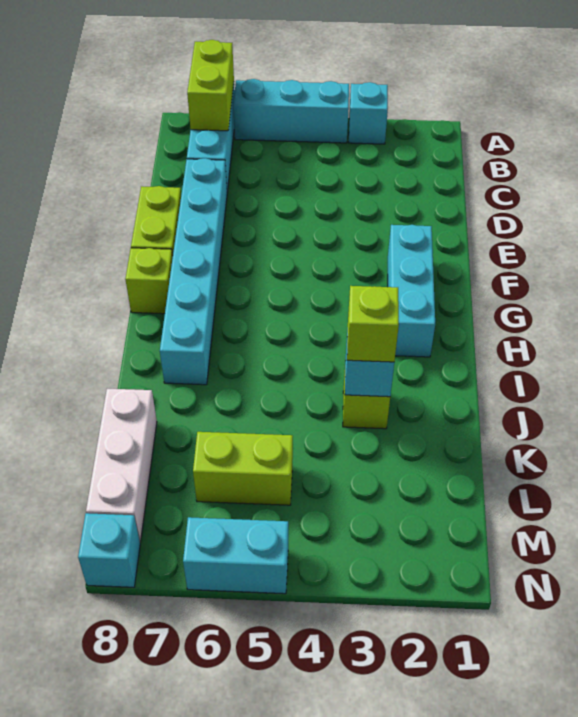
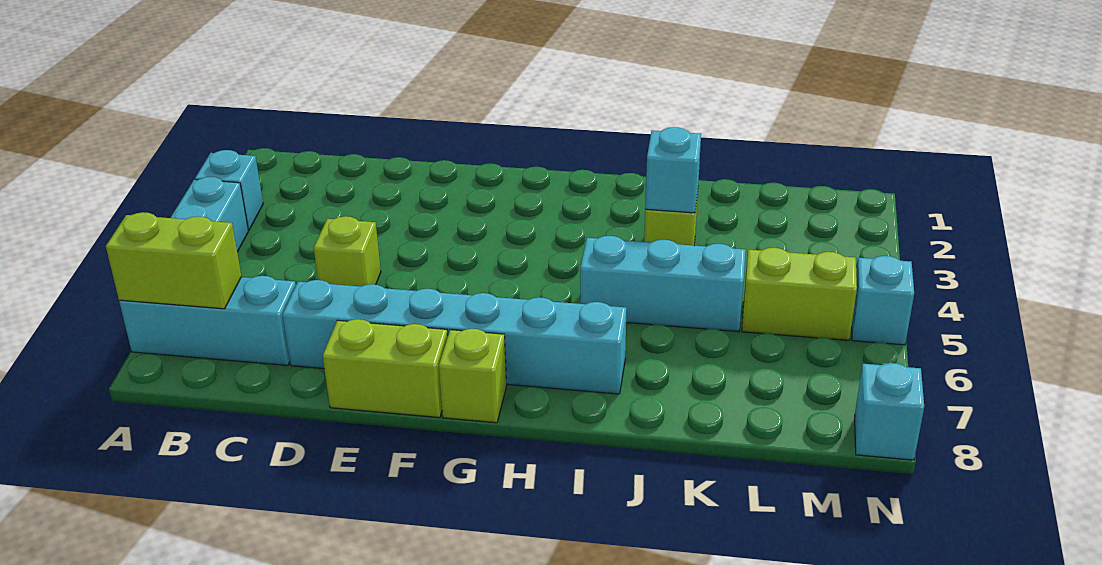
cyan 1x3 brick [388,225,435,357] -> cyan 1x3 brick moved to [580,236,746,332]
lime 1x1 brick [347,286,399,362] -> lime 1x1 brick moved to [314,216,381,286]
white 1x3 brick [86,389,157,542] -> none
lime 1x2 brick [193,432,293,505] -> lime 1x2 brick turned to [742,248,857,340]
cyan 1x2 brick [183,517,288,594] -> cyan 1x1 brick [852,256,914,345]

